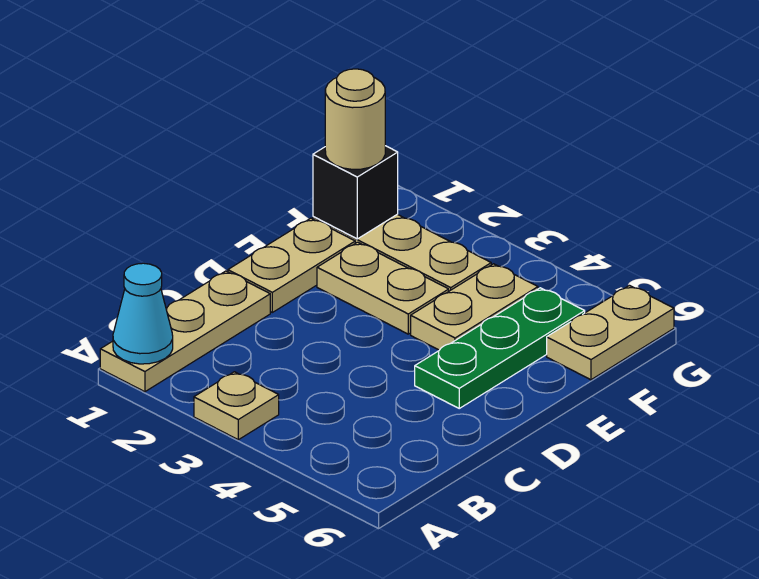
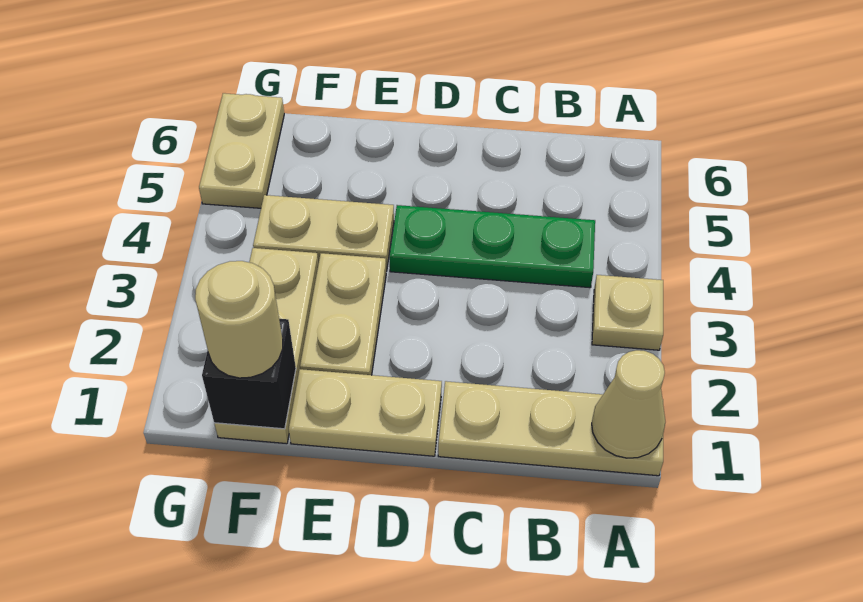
cyan 1x1 cone [113,263,173,364] -> tan 1x1 cone [592,350,665,458]
green 1x3 plate [415,288,585,408] -> green 1x3 plate moved to [389,205,595,288]
tan 1x2 plate [547,286,674,380] -> tan 1x2 plate turned to [199,93,284,208]

